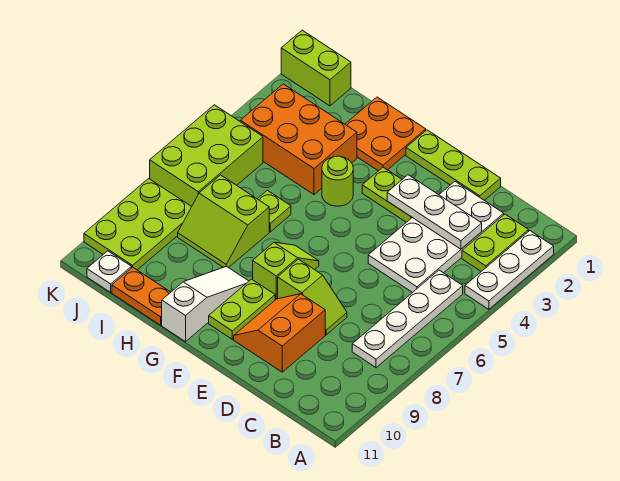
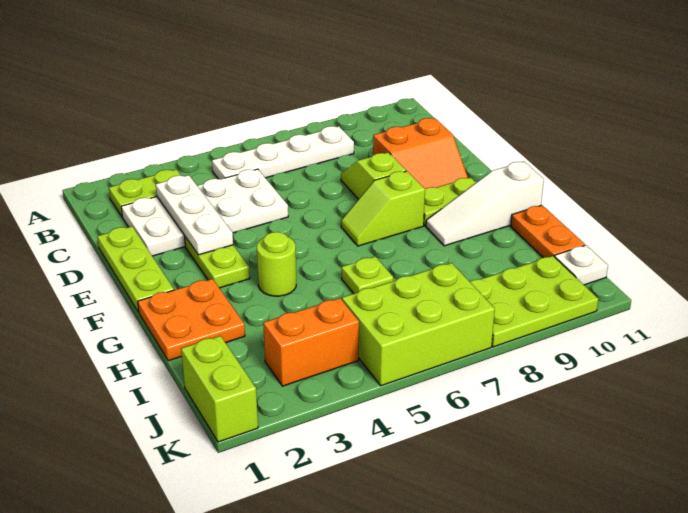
white 1x3 plate [465,231,554,309] -> none
orange 2x3 brick [240,84,357,195] -> orange 1x2 brick [263,298,359,386]
lime 2x2 slope [178,175,269,268] -> none

